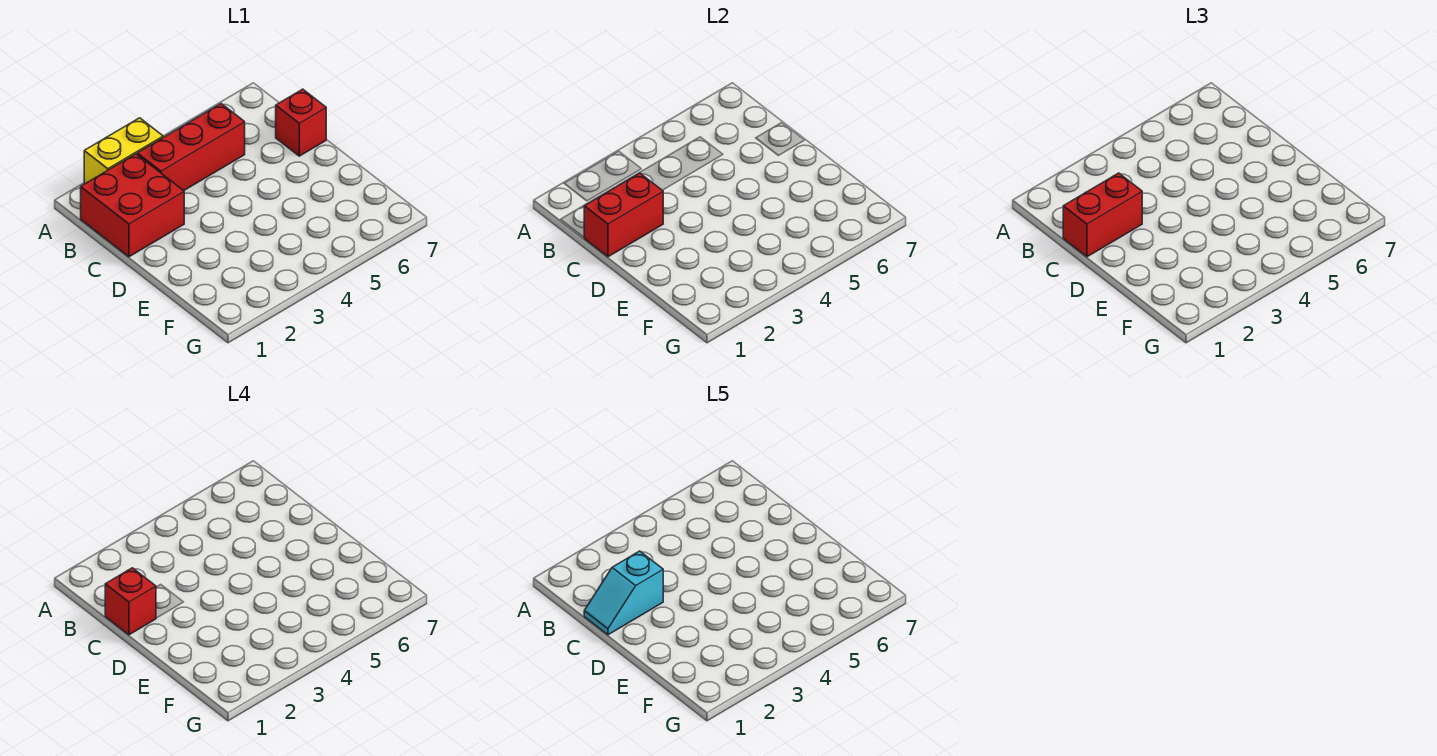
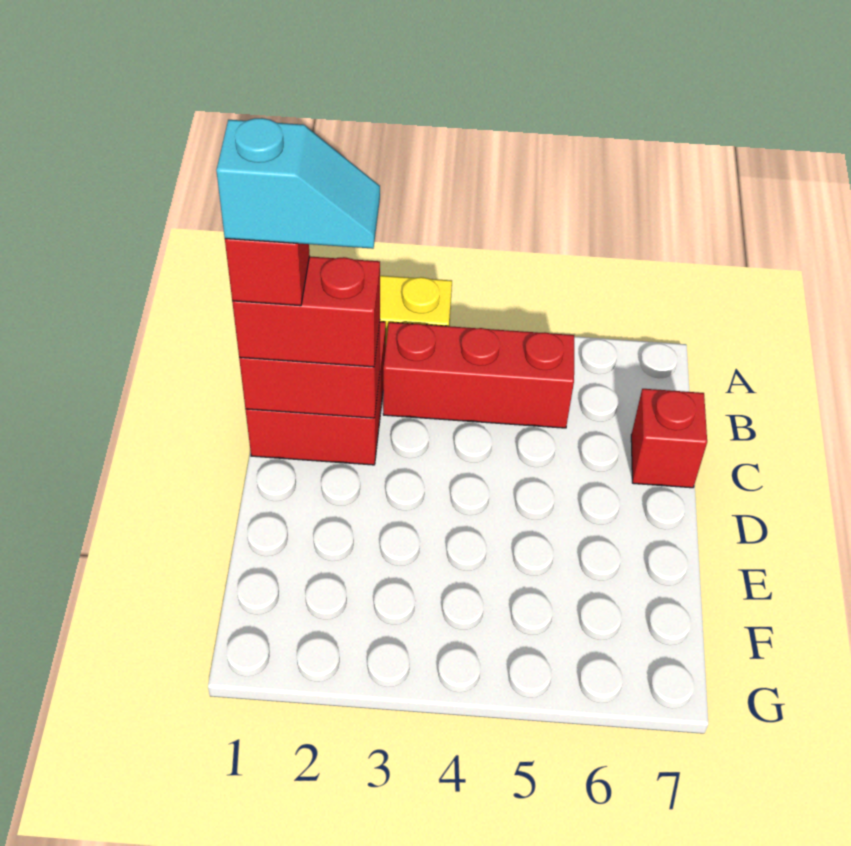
cyan 1x2 slope [584,551,663,635] -> cyan 1x2 slope turned to [216,118,380,249]

